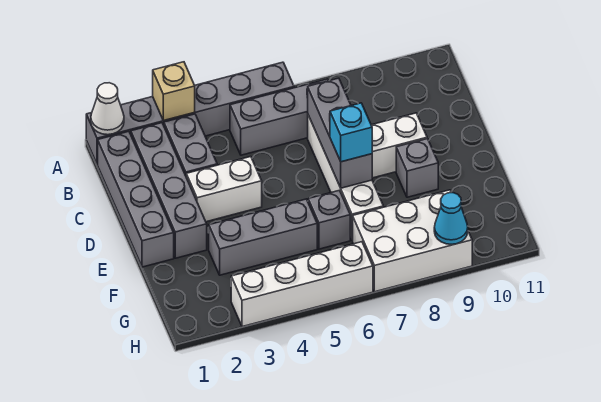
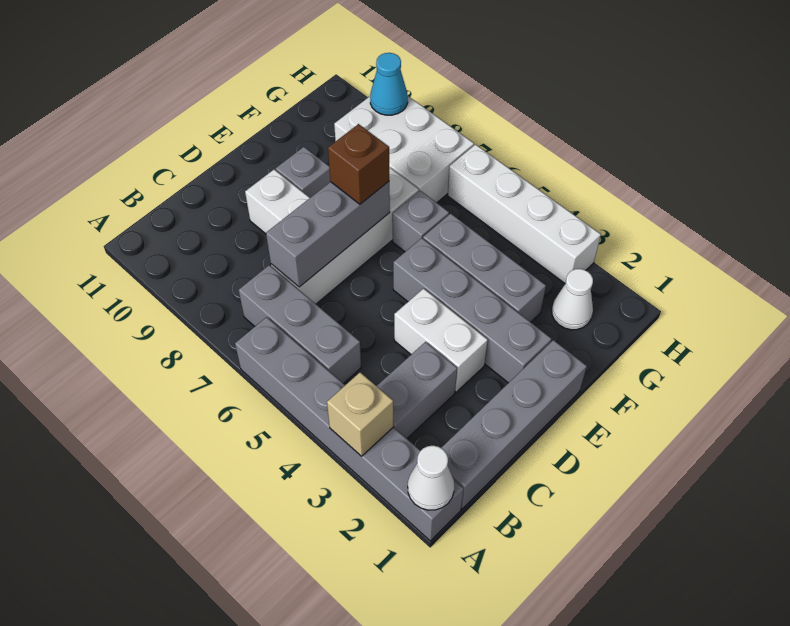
grey 1x4 brick [131,123,207,258] -> grey 1x4 brick turned to [393,238,551,383]
cyan 1x1 brick [330,103,372,162] -> brown 1x1 brick [328,124,389,204]
none -> white 1x1 cone [552,269,593,330]

